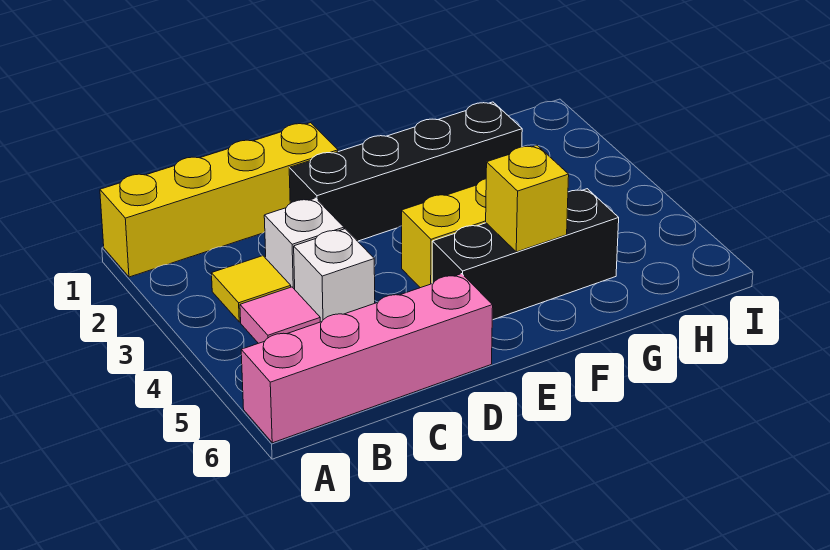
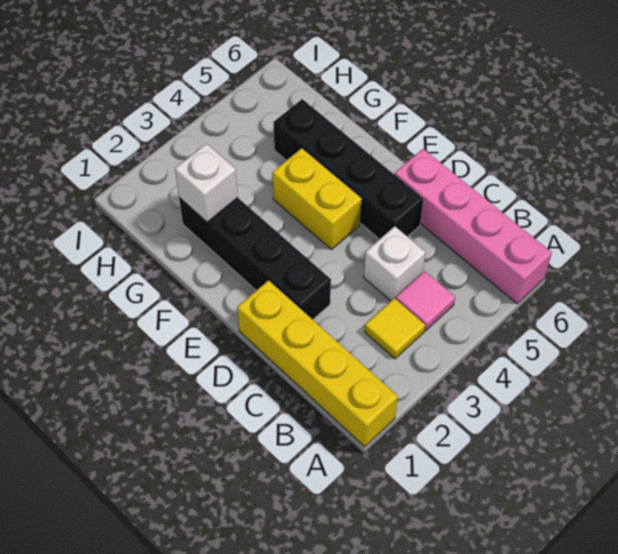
white 1x1 brick [264,198,344,289] -> white 1x1 brick moved to [175,143,238,222]
black 1x3 brick [432,189,619,320] -> black 1x4 brick [273,99,423,239]
yellow 1x1 brick [486,145,569,252] -> none

